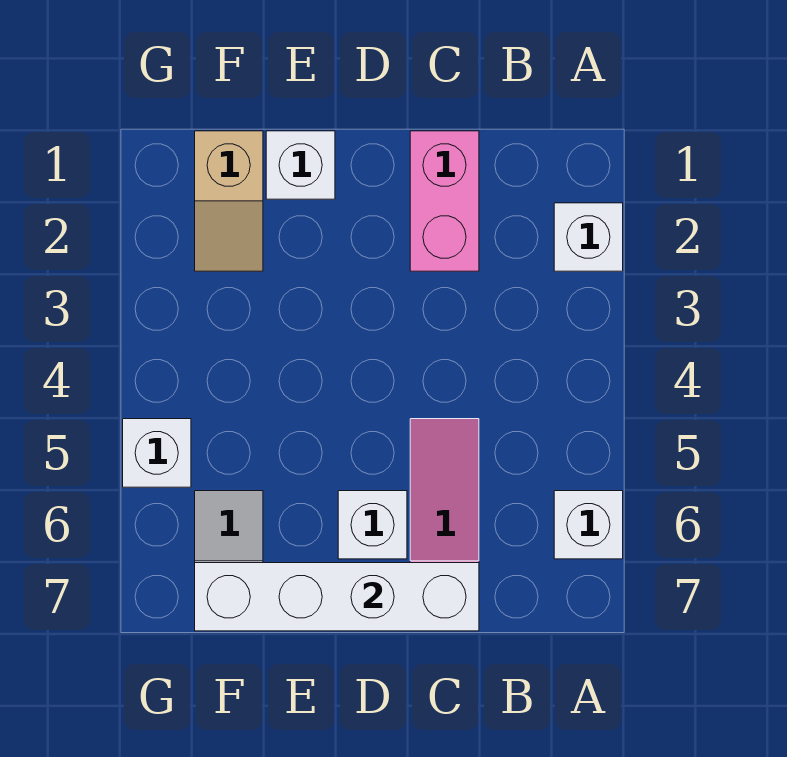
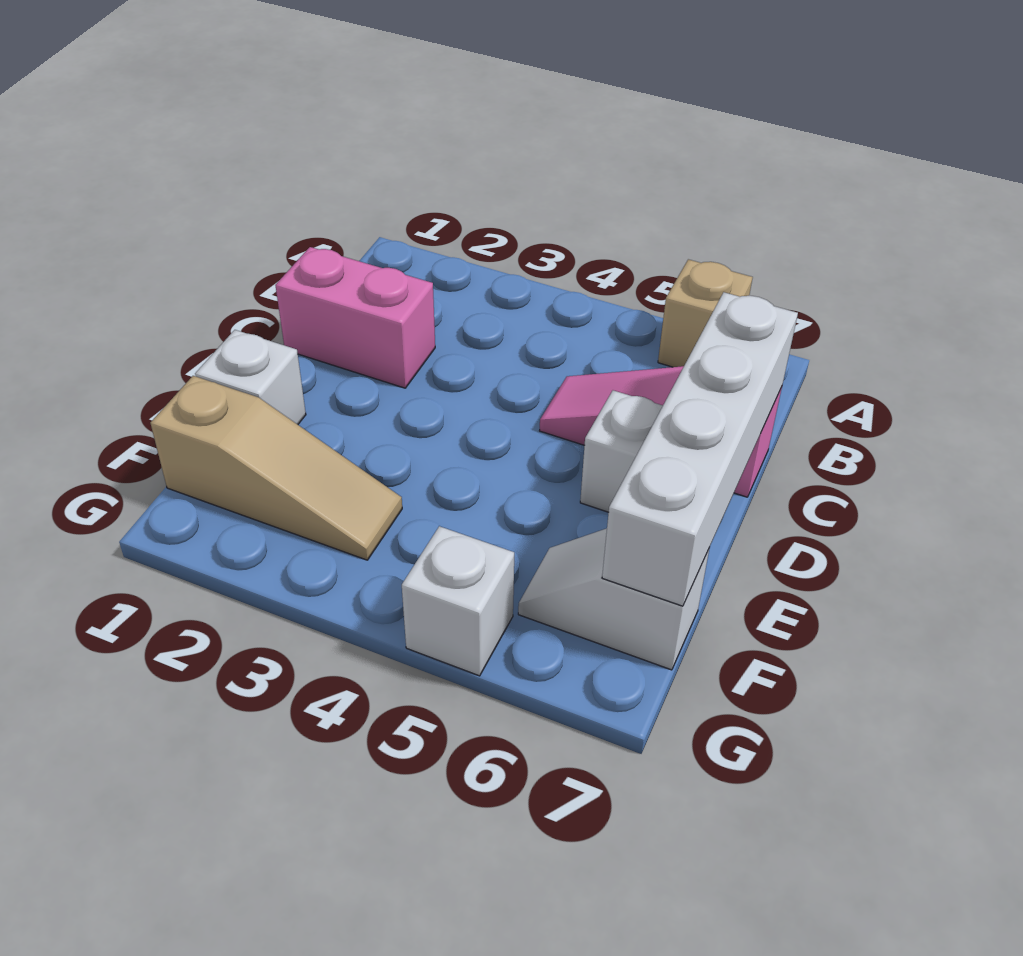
white 1x1 brick [554,203,623,271] -> none
white 1x1 brick [554,491,623,559] -> tan 1x1 brick [658,259,753,367]
tan 1x2 slope [195,131,263,271] -> tan 1x3 slope [150,376,402,560]

